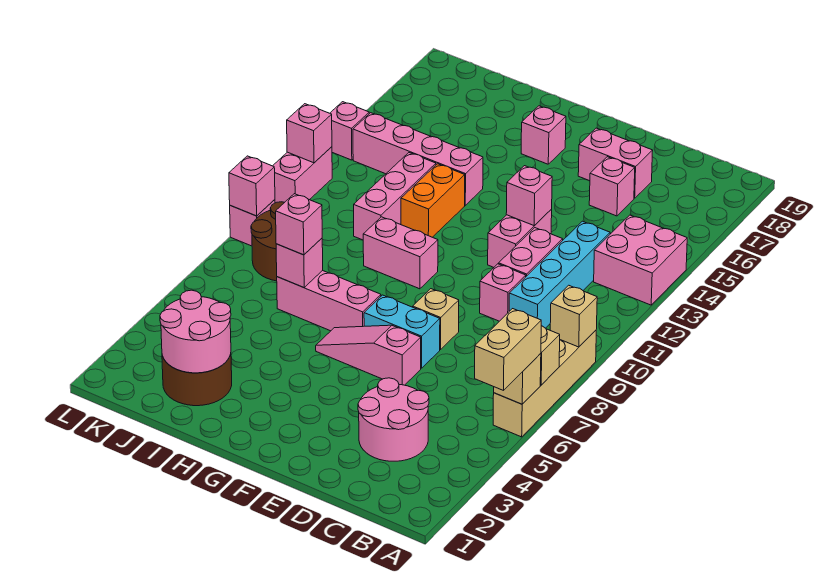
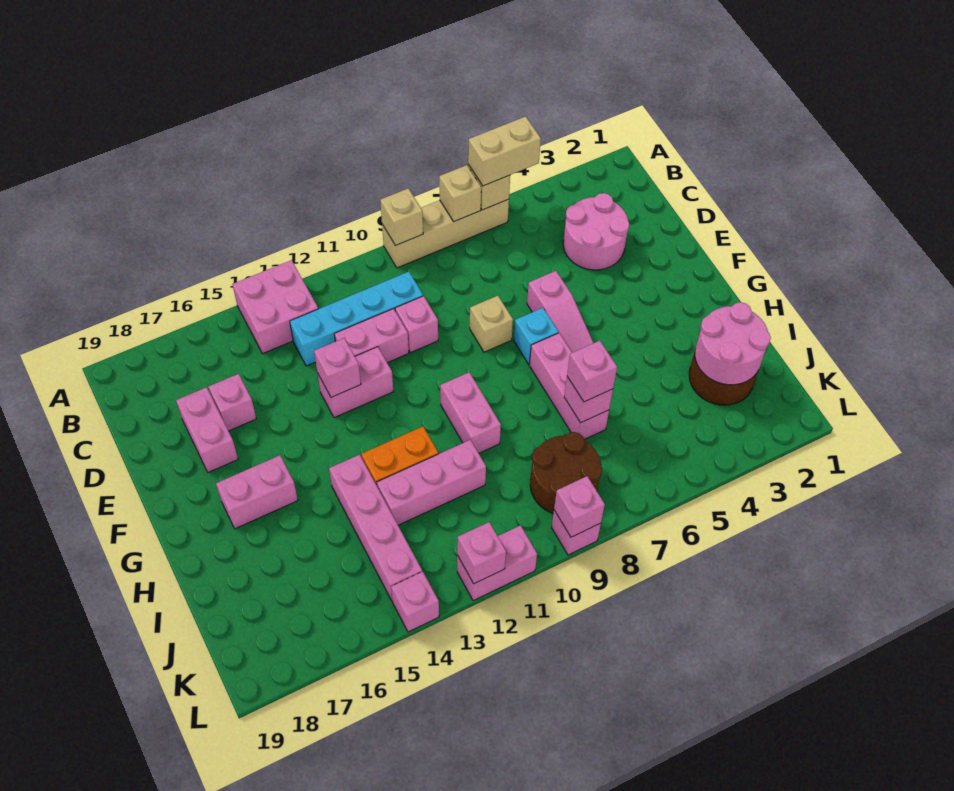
cyan 1x2 brick [364,295,440,368] -> cyan 1x1 brick [514,308,558,364]
pink 1x1 brick [521,106,566,164] -> pink 1x2 brick [216,455,298,529]

